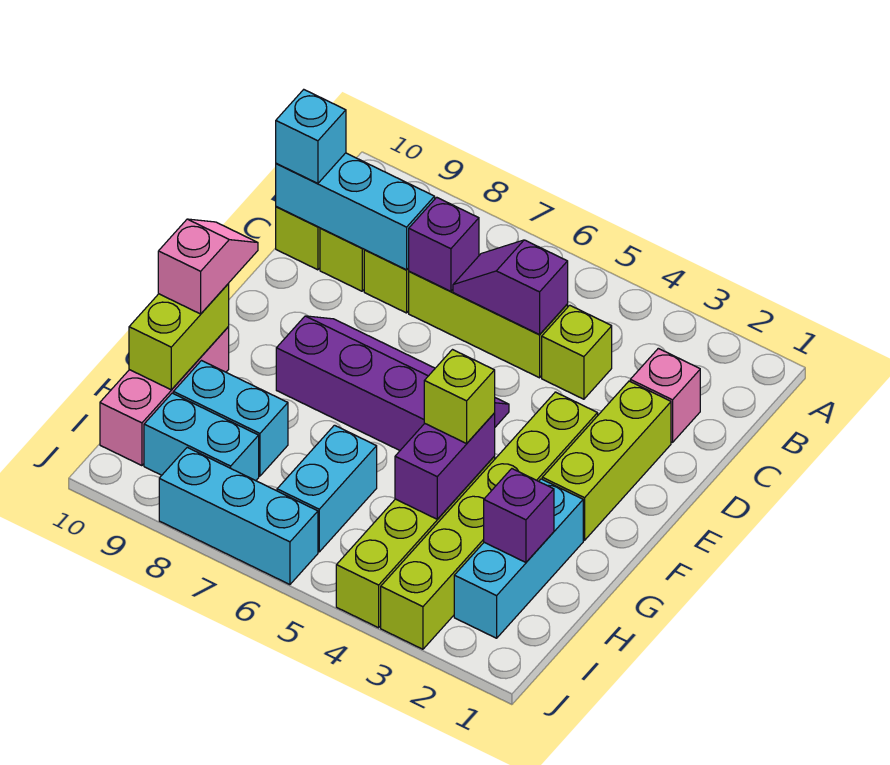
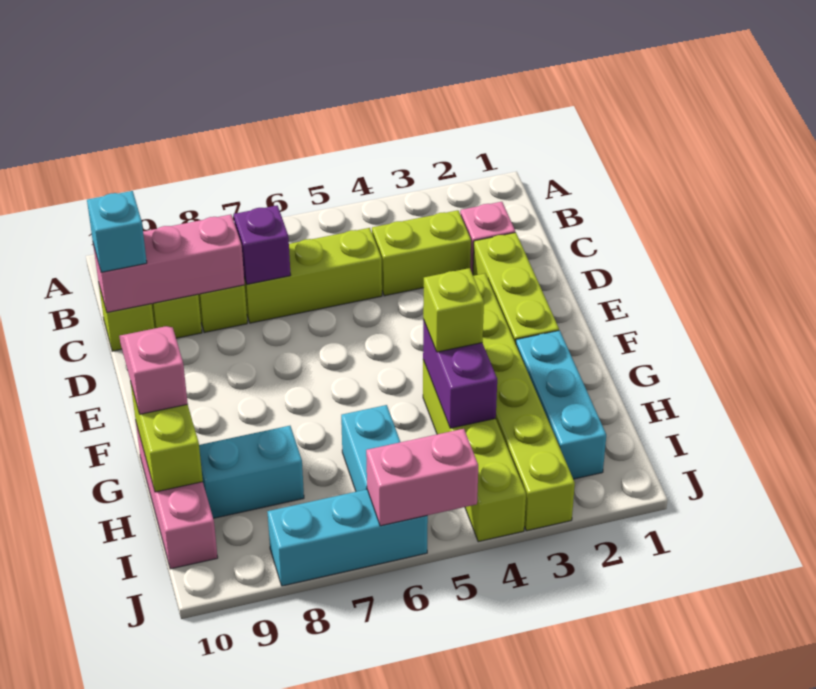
lime 1x1 brick [542,305,612,399] -> lime 1x2 brick [372,210,471,296]
purple 1x2 slope [453,240,568,335] -> none
cyan 1x3 brick [276,153,435,270] -> pink 1x3 brick [93,214,245,312]
purple 2x4 slope [276,316,509,450] -> none
purple 1x1 brick [484,469,554,562] -> none
cyan 1x2 brick [144,393,259,481] -> none
none -> pink 1x2 brick [366,429,478,526]

